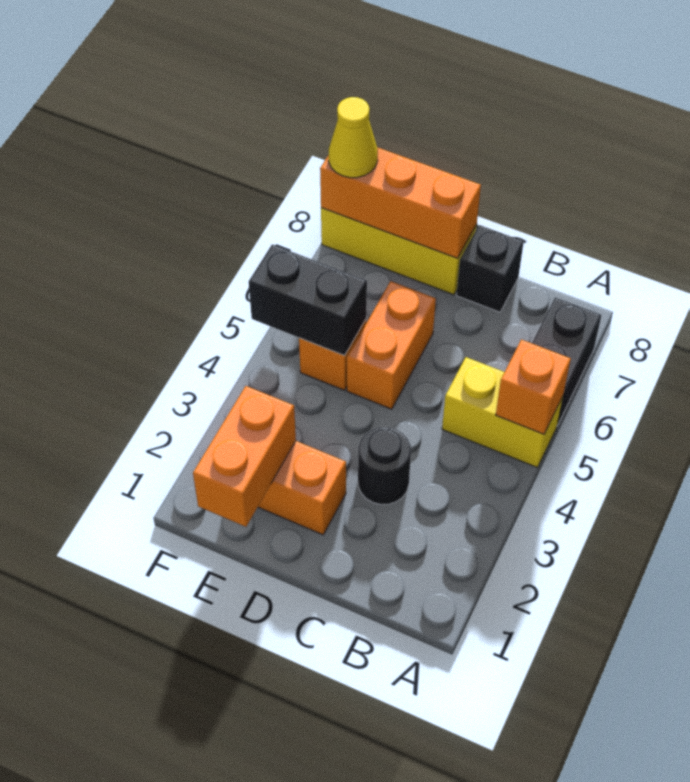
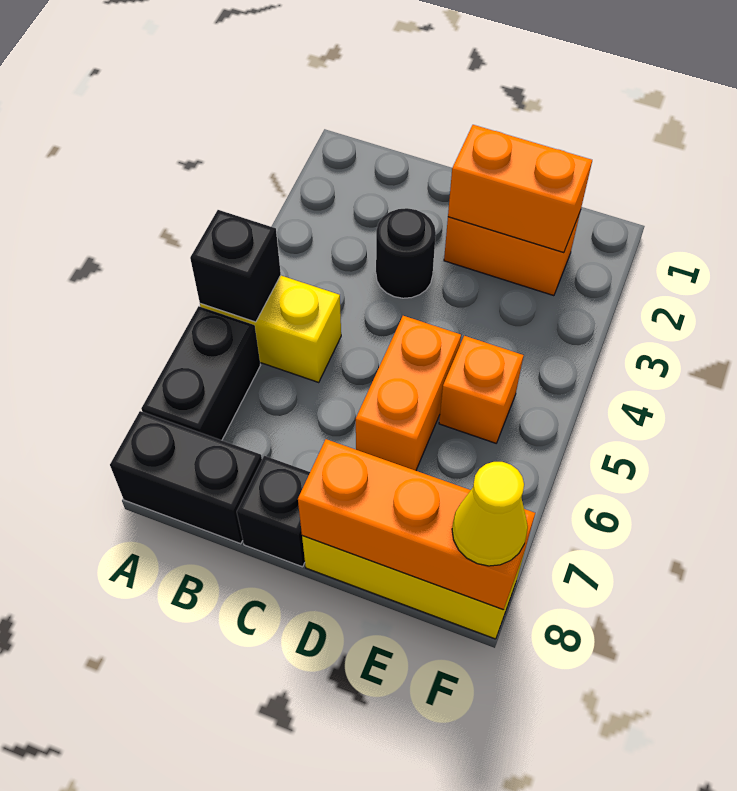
orange 1x1 brick [496,340,571,434] -> black 1x1 brick [190,210,281,322]
orange 1x2 brick [193,386,296,527] -> orange 1x2 brick turned to [448,125,592,253]
black 1x2 brick [249,244,367,356] -> black 1x2 brick moved to [110,411,262,544]

